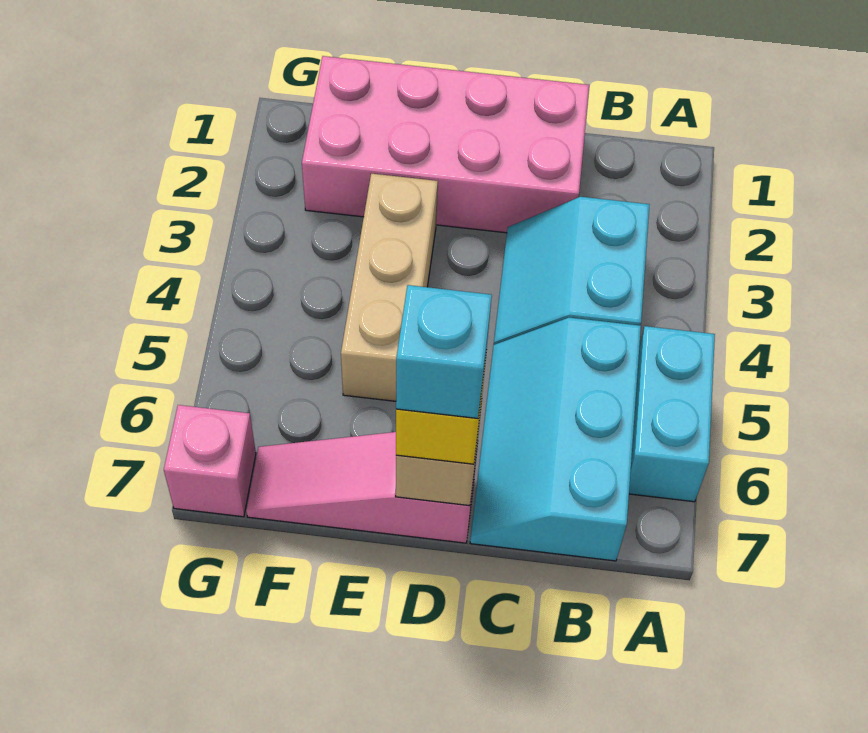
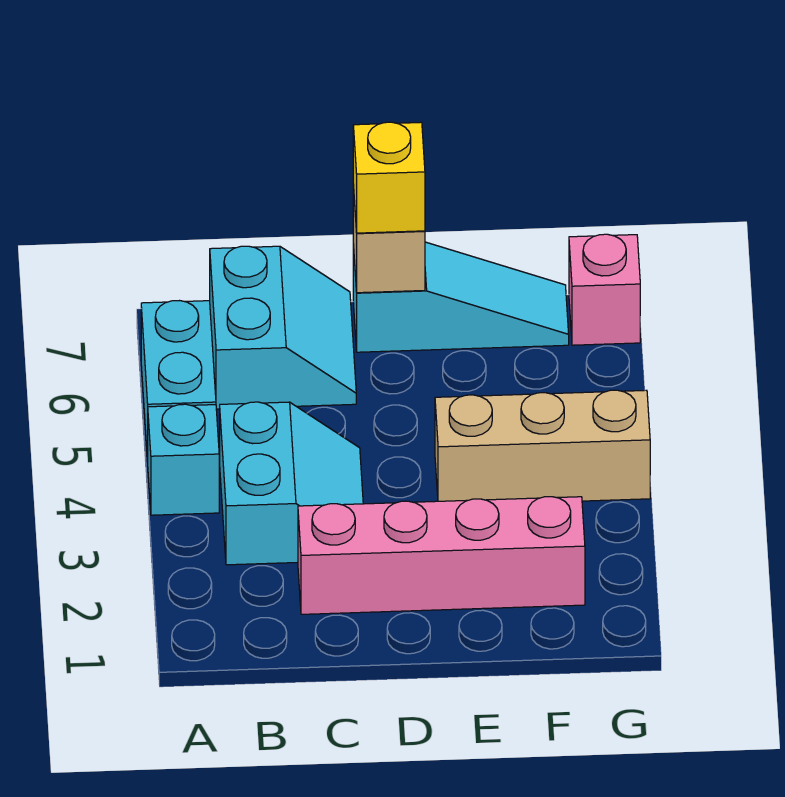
cyan 2x3 slope [470,318,641,561] -> cyan 2x2 slope [210,246,356,409]
pink 2x4 brick [302,56,589,233] -> pink 1x4 brick [298,497,585,614]
pink 1x3 slope [246,432,477,543] -> cyan 1x3 slope [353,242,569,352]
cyan 1x1 brick [396,285,492,418] -> cyan 1x1 brick moved to [148,404,219,515]
tan 1x3 brick [341,174,438,401] -> tan 1x3 brick turned to [435,390,650,501]

